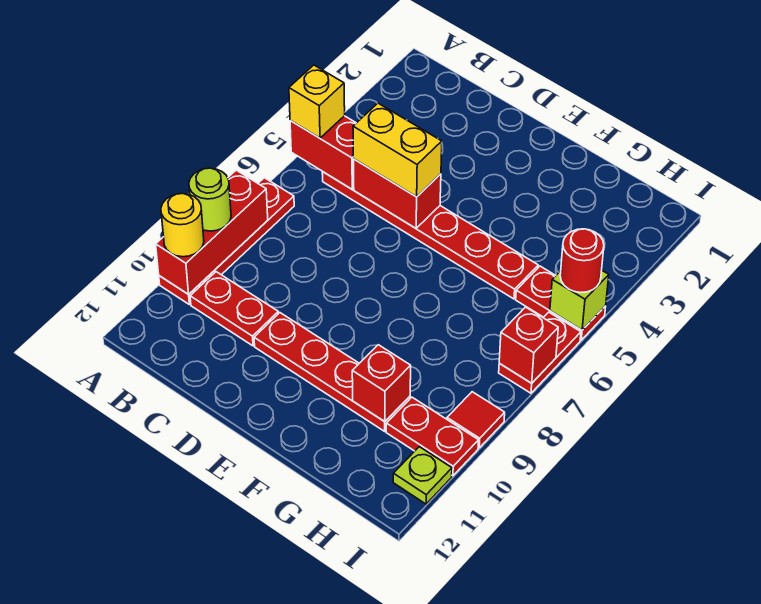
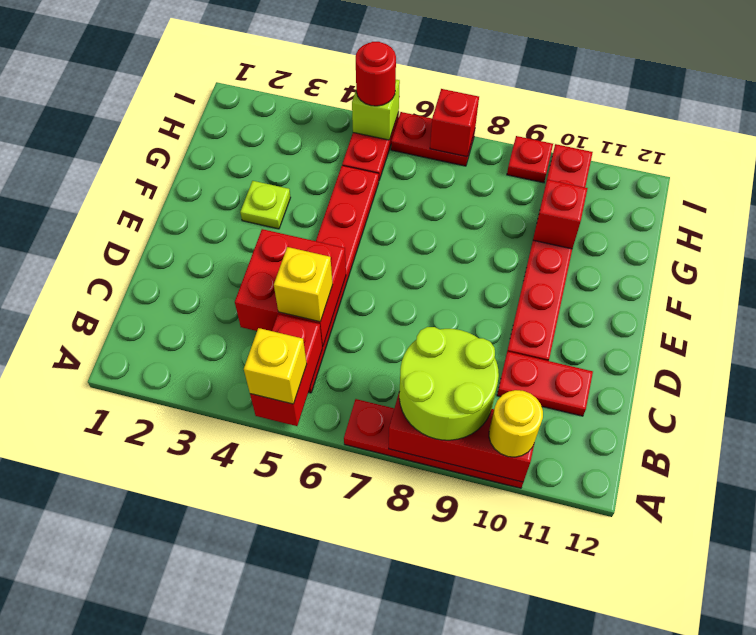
lime 1x1 round brick [189,168,231,231] -> lime 2x2 round brick [399,327,499,440]
red 1x2 plate [190,272,278,346] -> red 1x2 plate turned to [497,351,593,416]
red 1x2 brick [354,159,441,228] -> red 2x2 brick [235,229,346,347]
yellow 1x2 brick [353,103,442,197] -> yellow 1x1 brick [274,247,333,322]
red 1x1 tile [447,392,505,448] -> red 1x1 plate [507,136,553,183]
lime 1x1 plate [393,447,452,504] -> lime 1x1 plate moved to [240,181,291,229]

